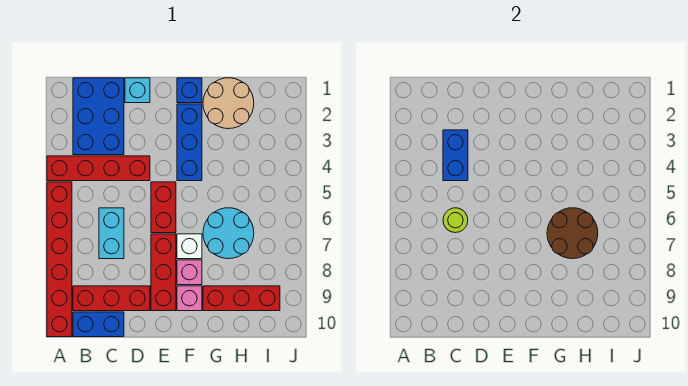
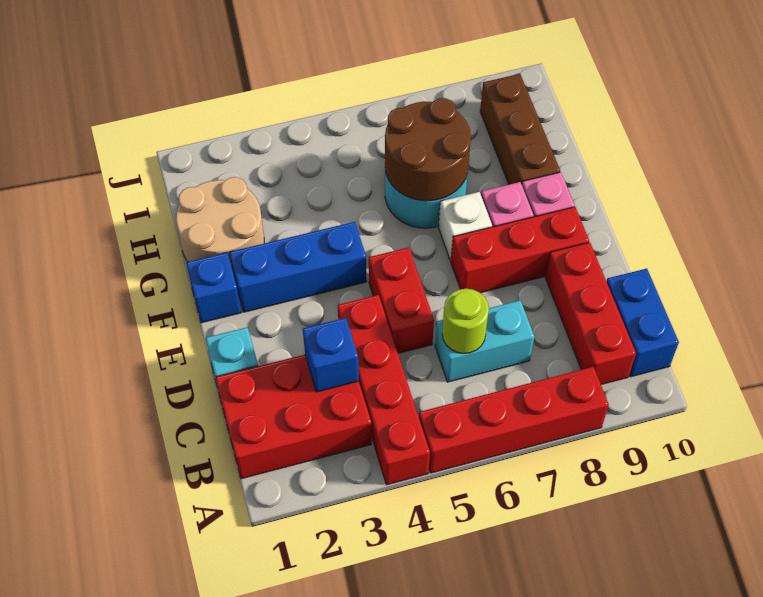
red 1x6 brick [47,182,72,337] -> red 1x4 brick [419,367,609,473]
blue 2x3 brick [73,78,124,155] -> red 2x3 brick [216,355,372,479]
blue 1x2 brick [443,130,468,181] -> blue 1x1 brick [303,318,359,392]
red 1x2 brick [151,182,176,233] -> red 1x2 brick turned to [369,247,434,353]
red 1x3 brick [203,286,280,311] -> brown 1x3 brick [480,74,560,185]

